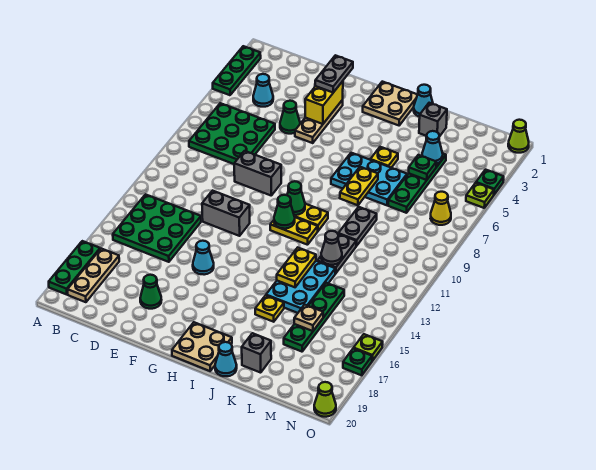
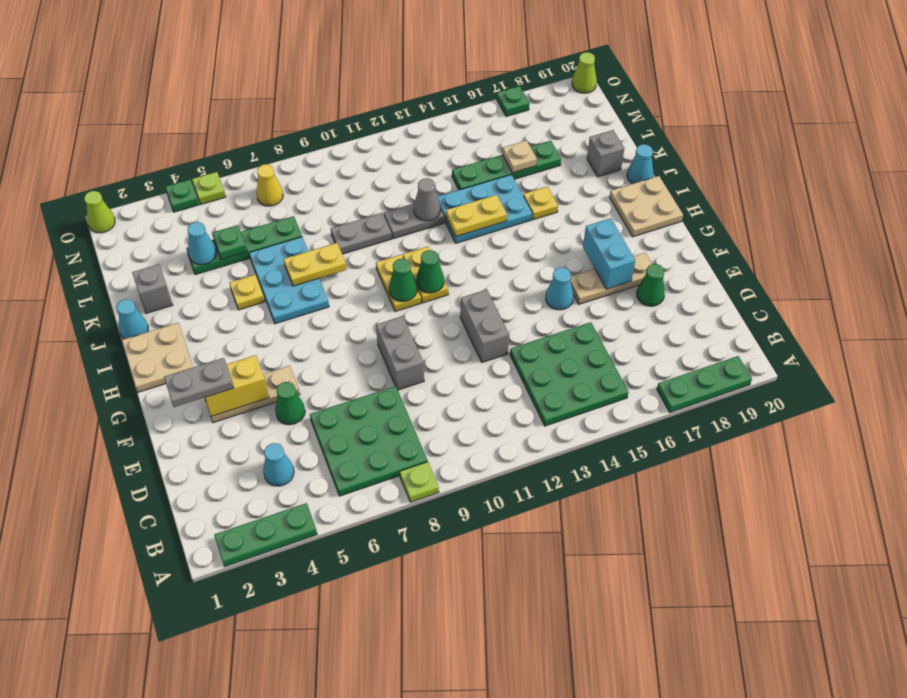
tan 1x3 plate [68,249,119,302] -> tan 1x3 plate moved to [570,253,652,304]
none -> cyan 1x2 brick [583,218,635,289]
lime 1x1 plate [354,334,383,361] -> lime 1x1 plate moved to [400,462,439,502]

